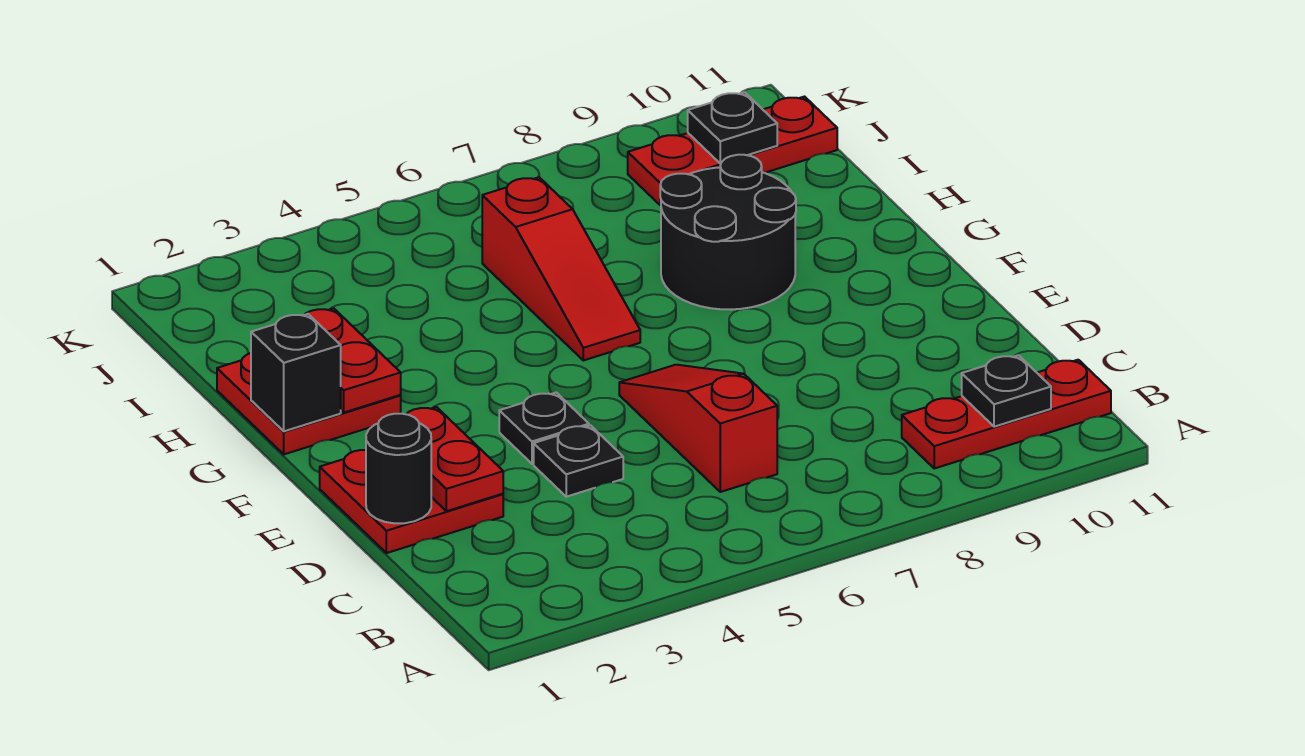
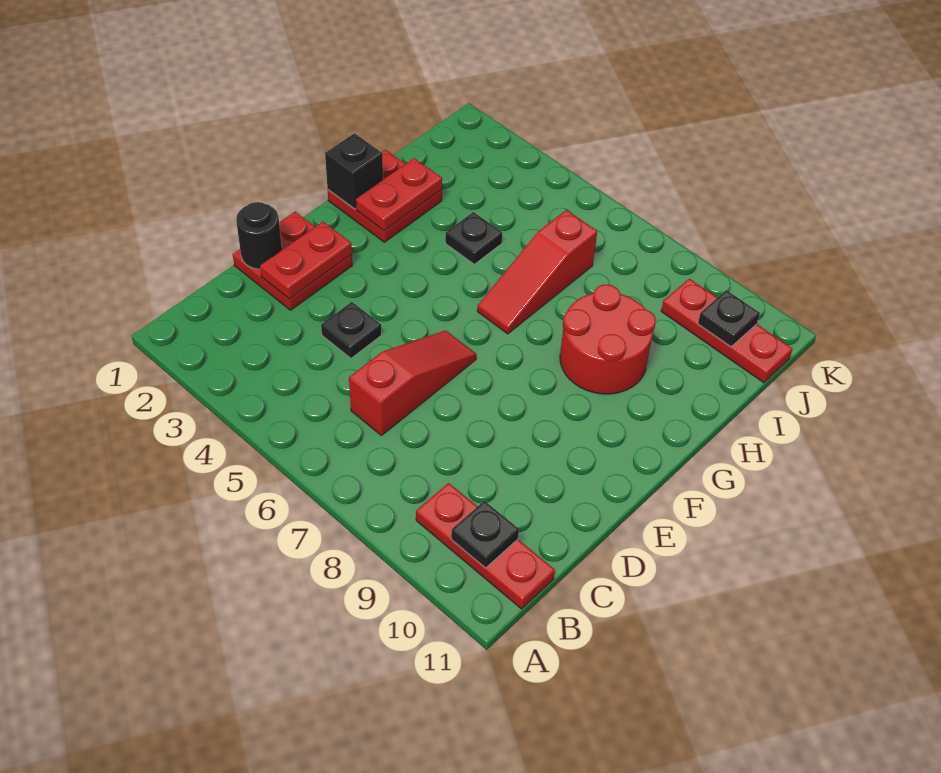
black 1x1 plate [499,393,589,464] -> black 1x1 plate moved to [445,212,502,264]
black 2x2 round brick [660,155,796,310] -> red 2x2 round brick [560,285,656,394]

